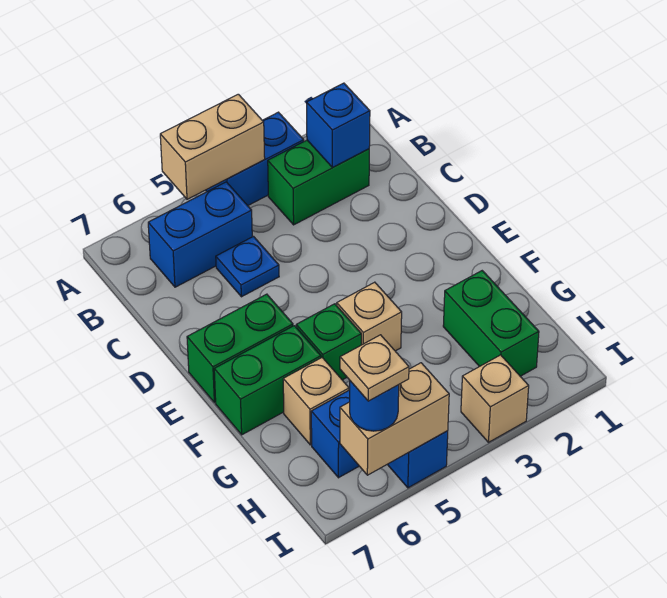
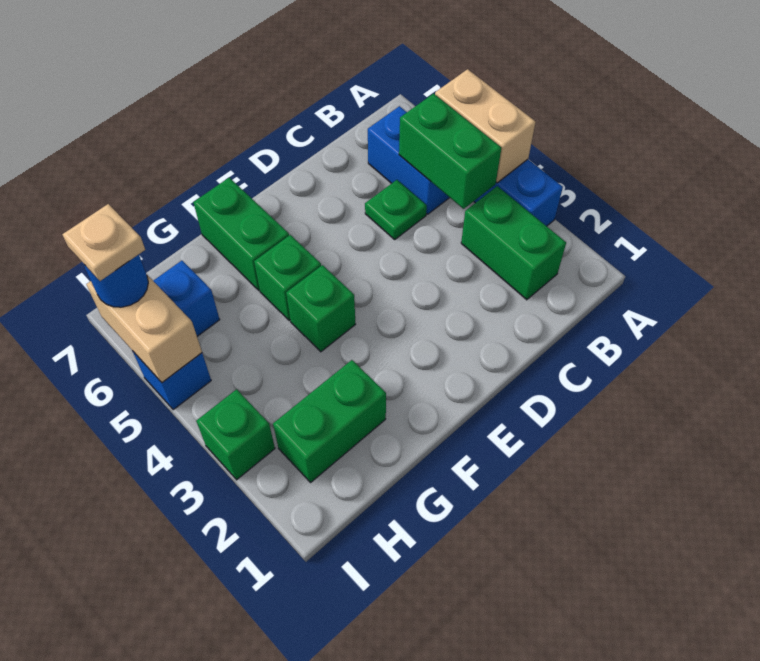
blue 1x1 brick [307,83,370,167] -> none
blue 1x1 plate [216,237,279,297] -> green 1x1 plate [365,180,427,239]
green 1x2 brick [187,294,293,403] -> green 1x2 brick moved to [399,94,501,209]
tan 1x1 brick [337,282,402,351] -> green 1x1 brick [286,265,356,352]
tan 1x1 brick [283,358,349,445] -> none
tan 1x1 brick [461,355,529,442] -> green 1x1 brick [196,389,275,480]

